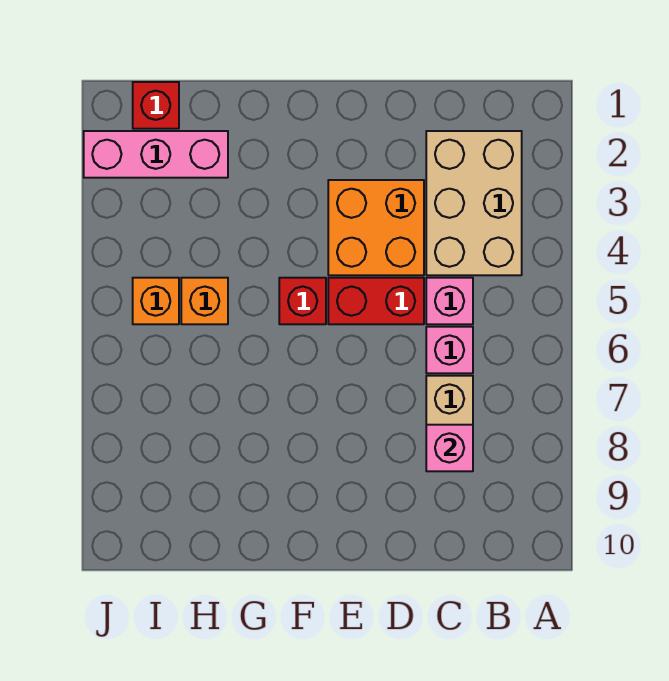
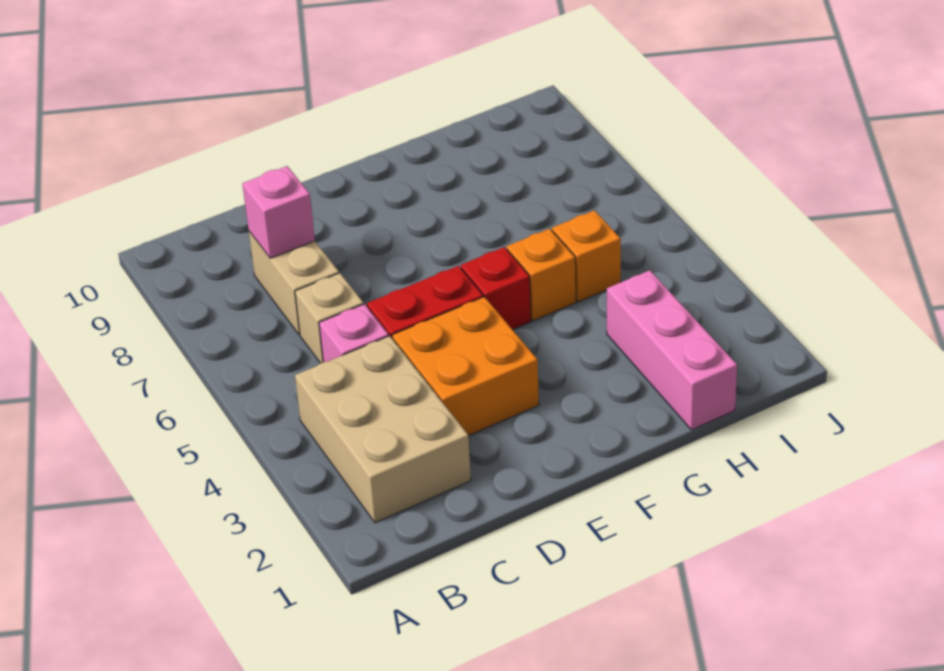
pink 1x1 brick [426,327,473,373] -> tan 1x1 brick [295,273,364,363]
pink 1x3 brick [84,131,228,178] -> pink 1x3 brick turned to [607,270,737,430]
red 1x1 brick [133,82,179,129] -> none
orange 1x1 brick [133,278,179,324] -> orange 1x1 brick moved to [507,229,576,321]

